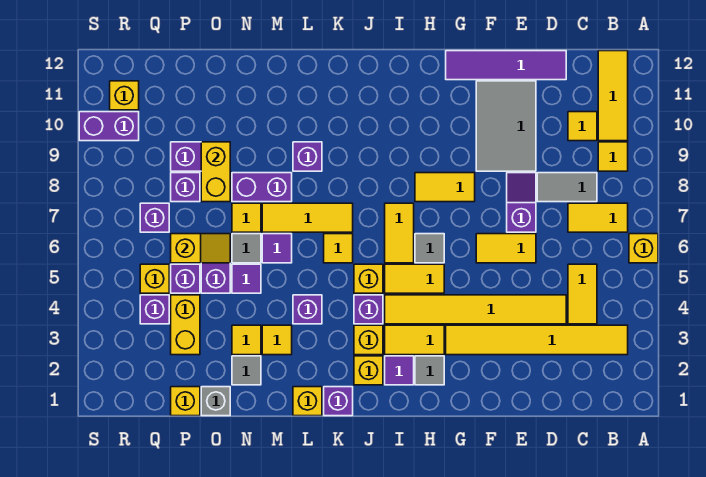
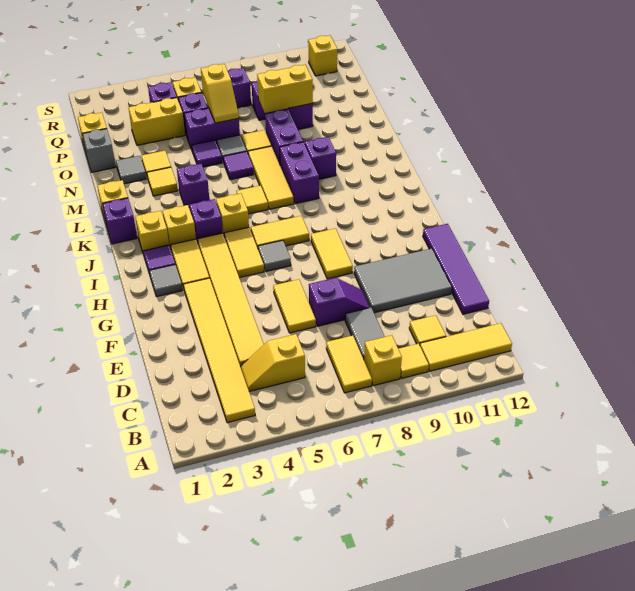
yellow 1x1 brick [629,234,658,263] -> yellow 1x1 brick moved to [364,335,402,386]
yellow 1x2 tile [568,264,597,324] -> yellow 1x2 slope [241,334,305,391]
purple 1x2 brick [79,112,139,141] -> purple 1x2 brick moved to [280,142,319,204]

